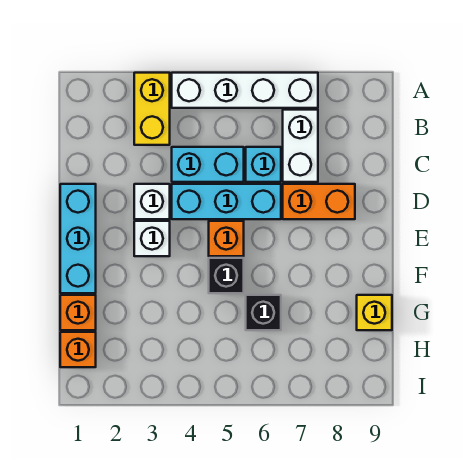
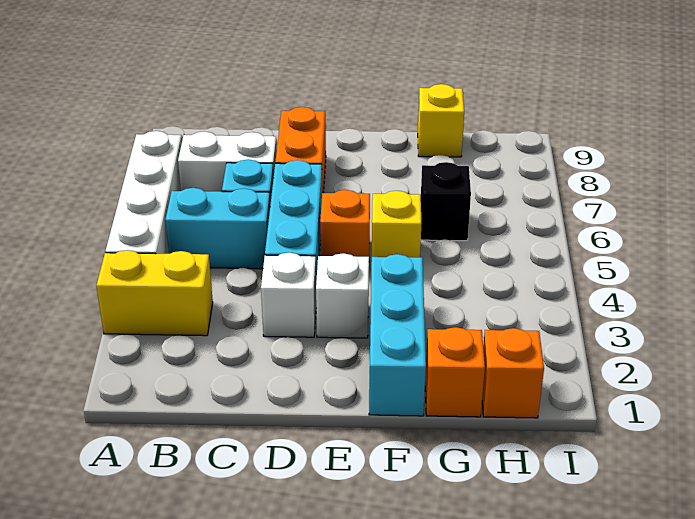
cyan 1x2 brick [172,147,244,182] -> cyan 1x2 brick turned to [165,188,270,269]
cyan 1x3 brick [60,184,96,293] -> cyan 1x3 brick turned to [369,254,426,416]
black 1x1 brick [209,258,244,293] -> yellow 1x1 brick [372,191,422,257]

